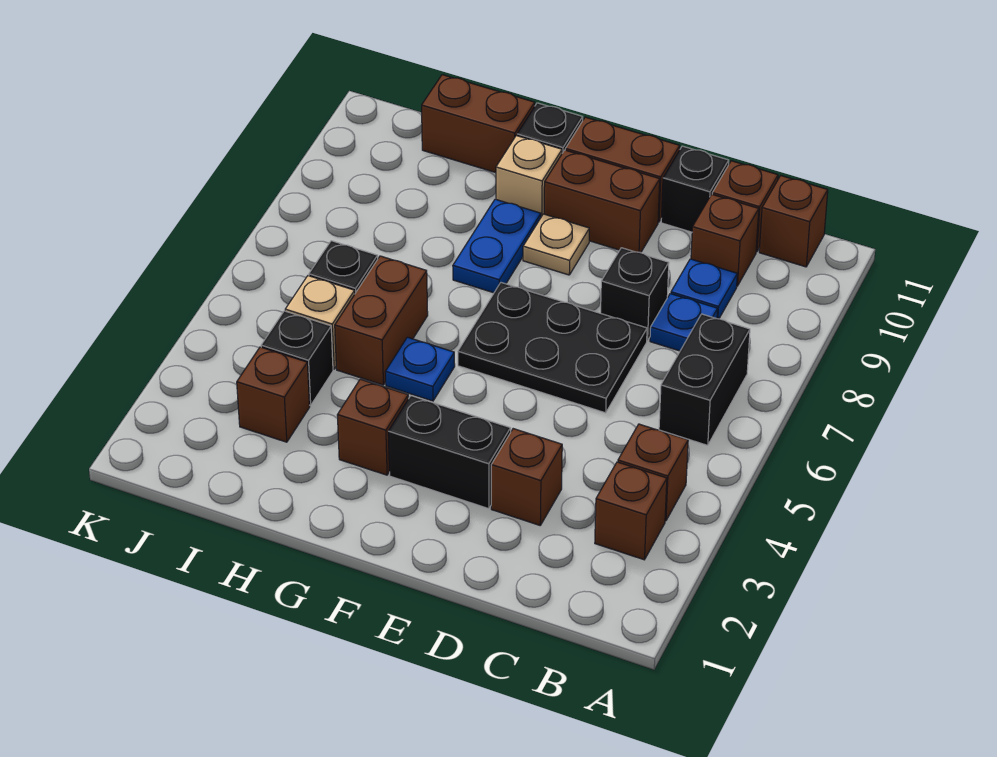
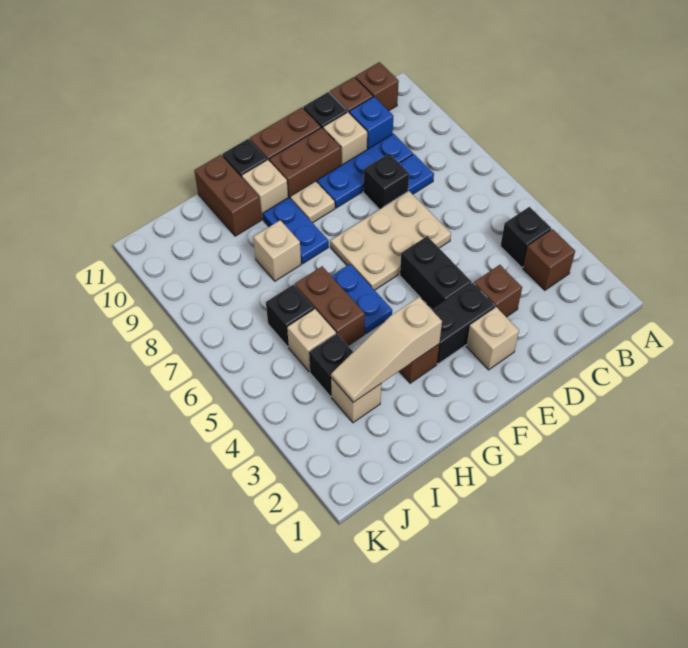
brown 1x1 brick [618,424,688,521] -> black 1x1 brick [500,207,551,268]
black 1x2 brick [659,314,750,445] -> black 1x2 brick moved to [400,236,472,310]
blue 1x1 plate [671,259,737,319] -> blue 1x3 plate [317,134,413,208]
brown 1x1 brick [691,194,759,286] -> blue 1x1 brick [349,97,393,149]
black 2x3 plate [458,283,647,413] -> tan 2x3 plate [331,191,451,290]
none -> tan 1x1 brick [323,112,367,165]
none -> tan 1x1 brick [467,307,519,370]
none -> tan 1x3 slope [331,297,442,402]
blue 1x1 plate [385,337,455,401] -> blue 1x2 plate [332,264,392,334]
none -> tan 1x1 brick [253,220,301,281]
brown 1x2 brick [422,75,535,173] -> brown 1x2 brick turned to [194,155,261,236]
brown 1x1 brick [237,347,310,442] -> tan 1x1 brick [331,378,381,423]

